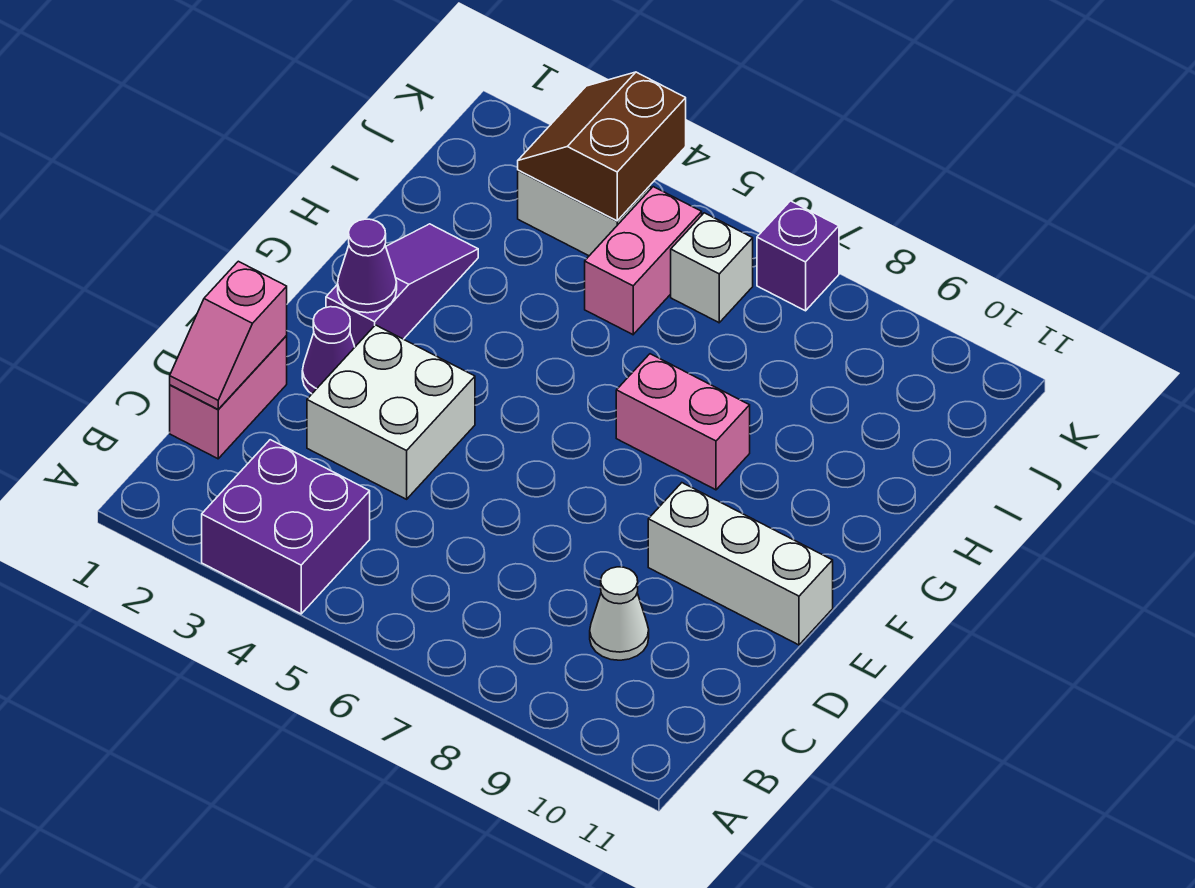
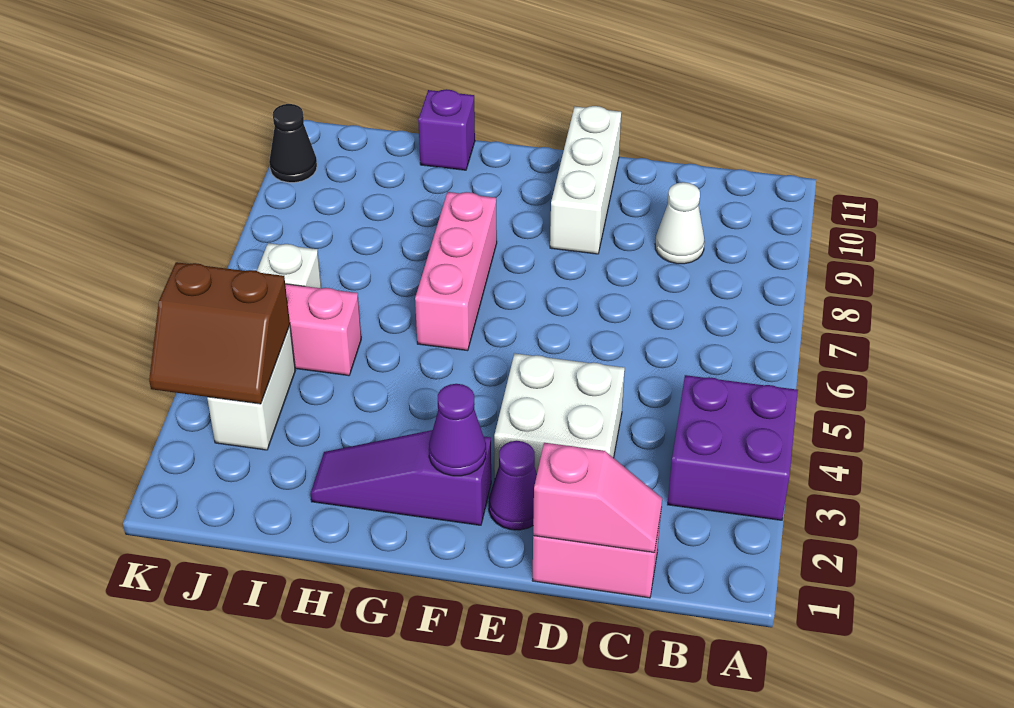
pink 1x2 brick [616,354,750,490] -> pink 1x3 brick [415,192,497,351]
purple 1x1 brick [757,201,839,311] -> purple 1x1 brick moved to [418,89,475,170]
none -> black 1x1 cone [269,104,317,183]

